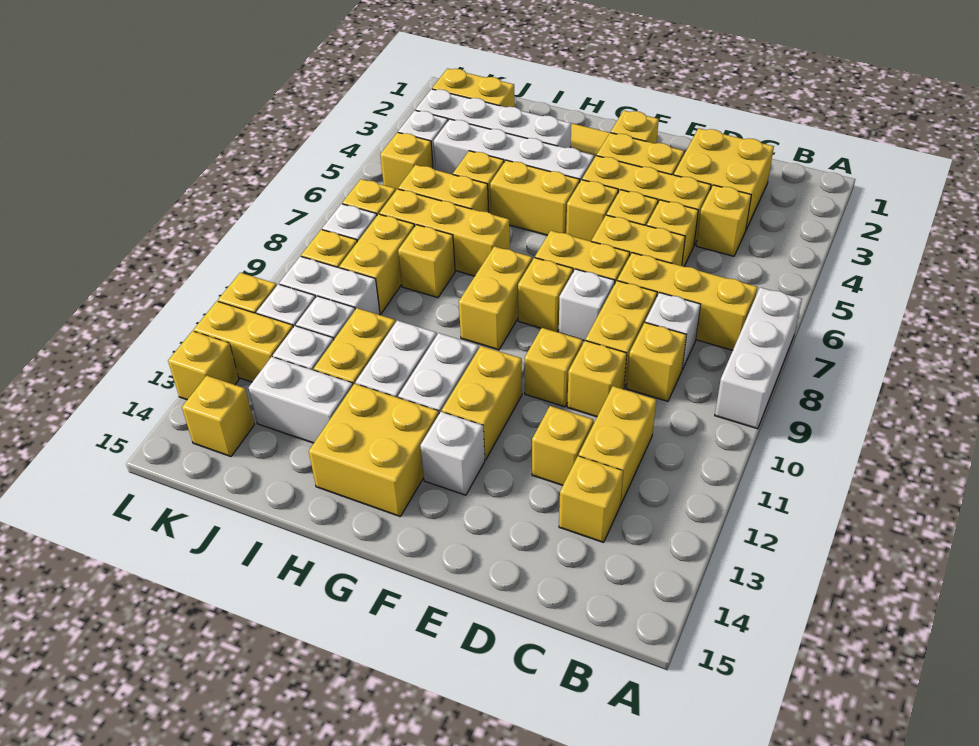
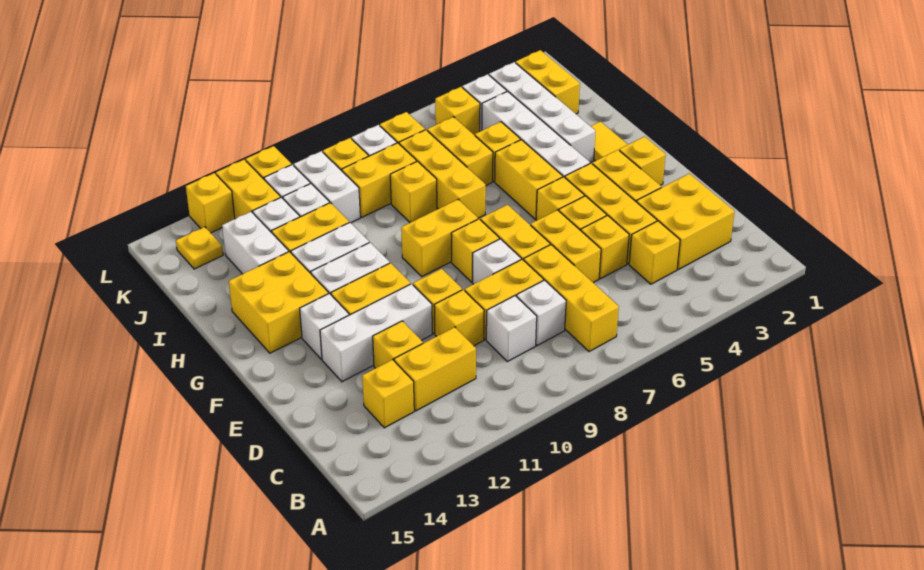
white 1x3 brick [715,287,802,429] -> white 1x3 brick moved to [320,284,432,382]
yellow 1x1 brick [627,323,686,401] -> white 1x1 brick [486,296,537,361]
yellow 1x1 brick [182,375,254,457] -> yellow 1x1 plate [176,227,223,269]

